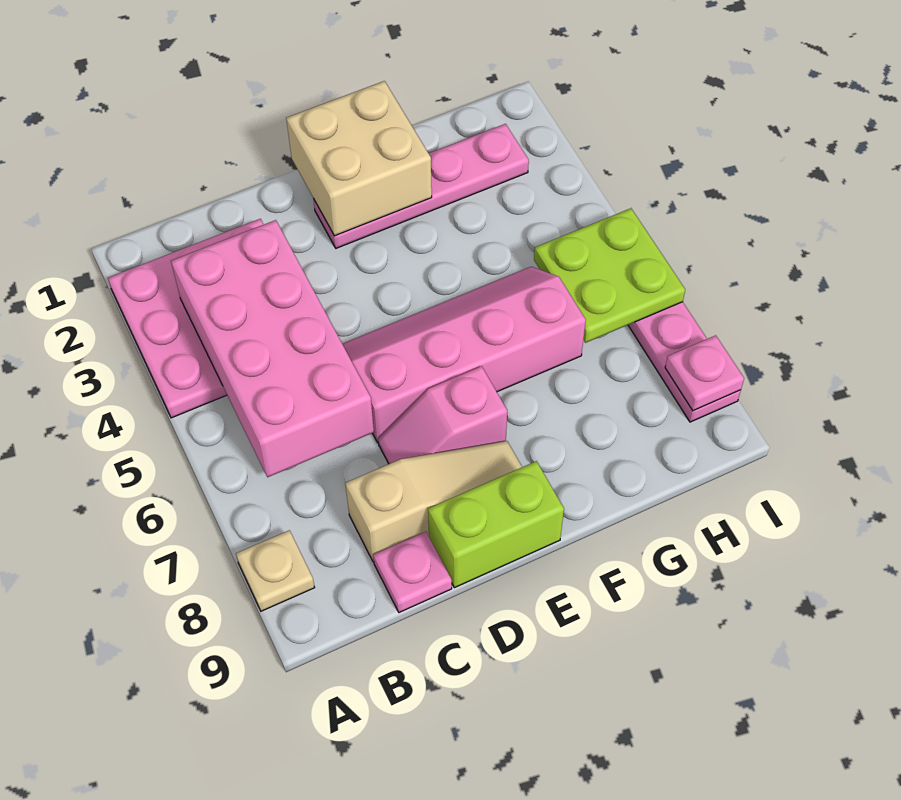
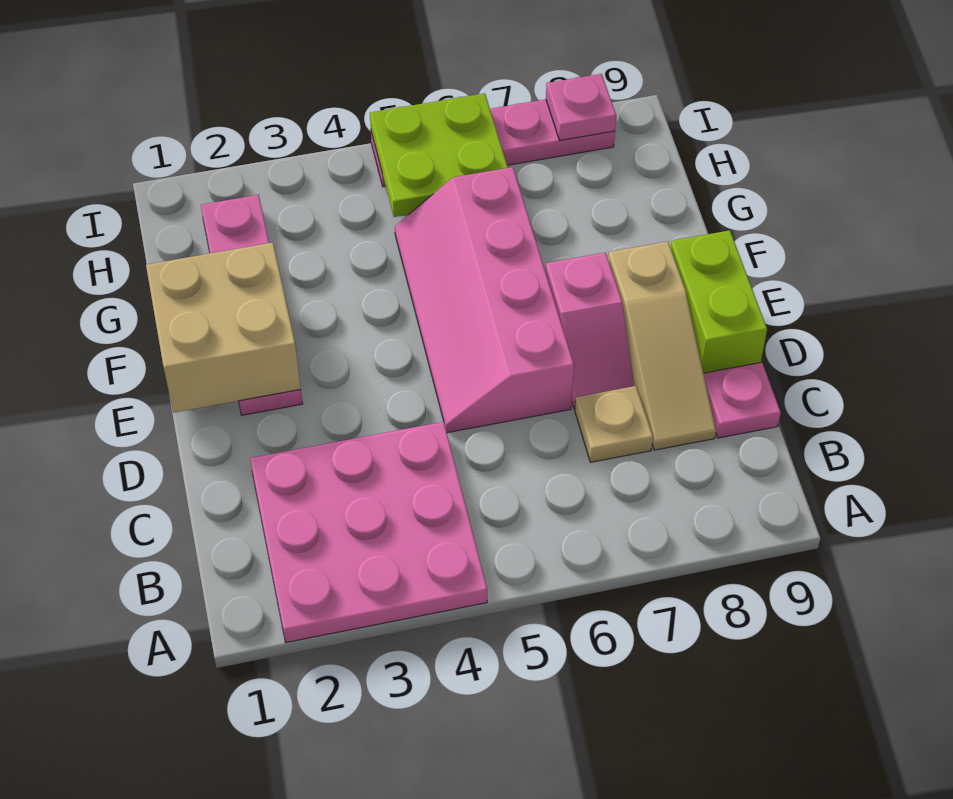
tan 1x1 plate [236,530,315,611] -> tan 1x1 plate moved to [575,386,653,462]
pink 2x4 brick [171,220,374,477] -> none
tan 1x3 slope [345,441,522,562] -> tan 1x3 slope turned to [608,241,716,450]

